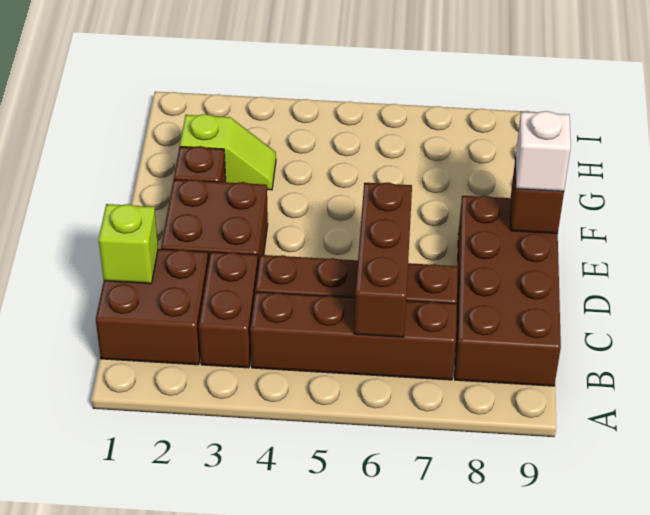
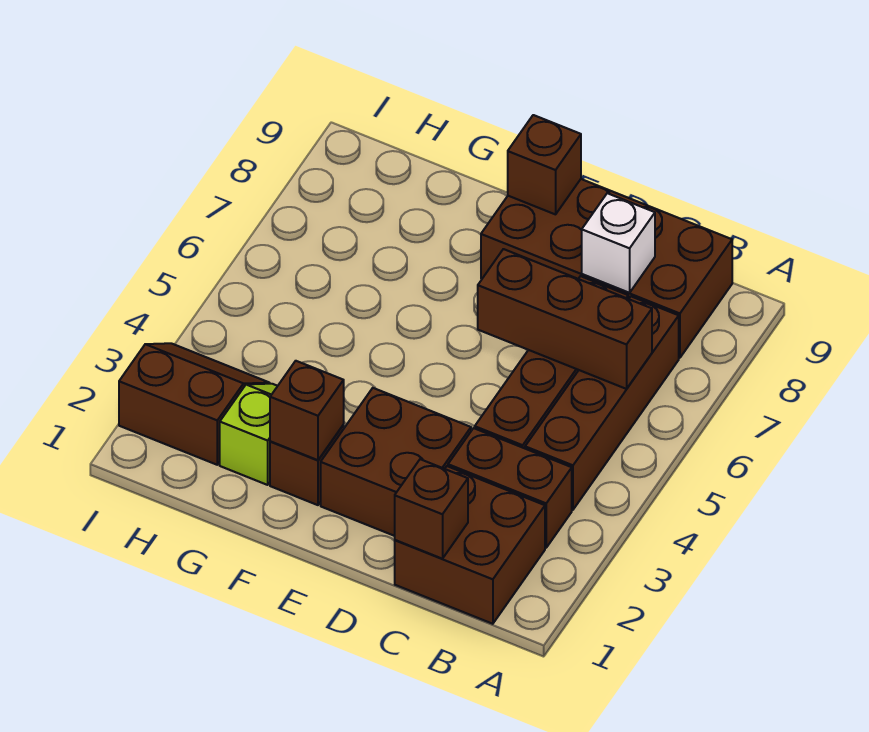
lime 1x1 brick [98,204,158,284] -> brown 1x1 brick [395,459,468,559]
white 1x1 brick [516,111,571,191] -> white 1x1 brick moved to [582,193,655,293]
none -> brown 1x1 brick [270,361,344,460]
none -> brown 2x2 slope [119,343,270,465]

